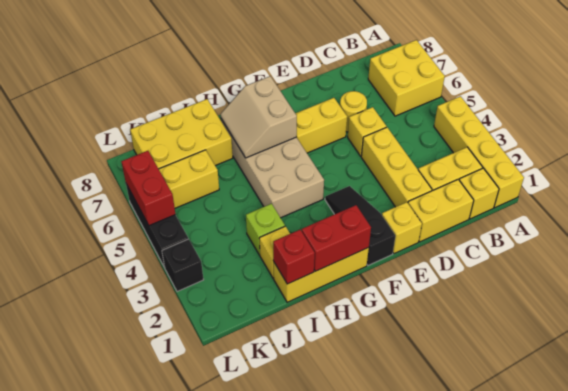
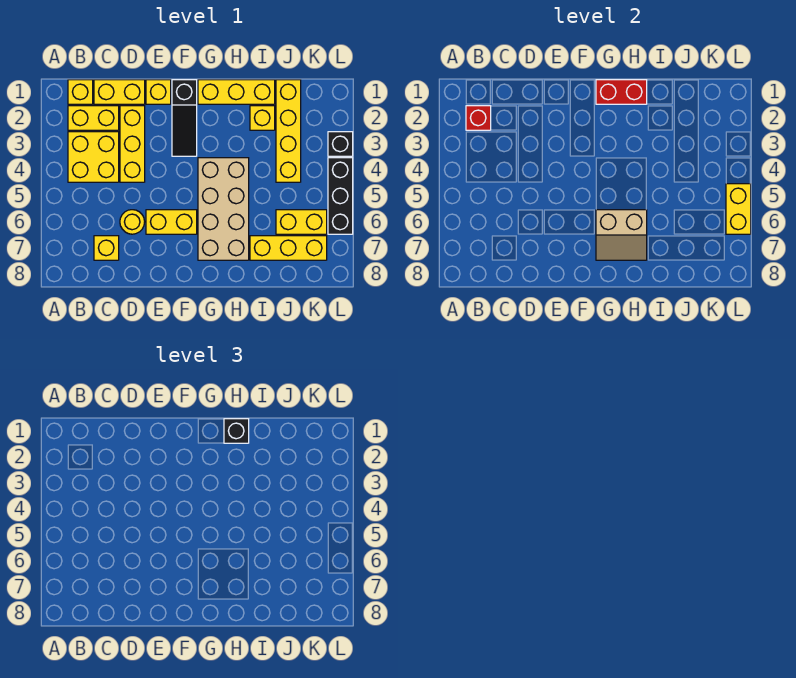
yellow 1x4 brick [434,96,524,208] -> yellow 1x4 brick moved to [276,80,301,182]
yellow 2x2 brick [368,40,445,116] -> yellow 2x2 brick moved to [68,132,119,182]
yellow 1x1 brick [348,107,386,156] -> yellow 1x1 brick moved to [94,236,119,260]
tan 2x2 slope [221,76,297,158] -> tan 2x2 slope turned to [596,210,647,260]
none -> black 1x1 brick [224,419,249,443]
red 1x1 brick [273,230,315,284] -> red 1x1 brick moved to [466,106,491,130]
lime 1x1 brick [246,204,285,255] -> none
yellow 2x3 brick [130,99,233,169] -> yellow 1x3 brick [250,236,327,260]
red 1x2 brick [121,151,176,226] -> yellow 1x2 brick [726,184,751,234]

